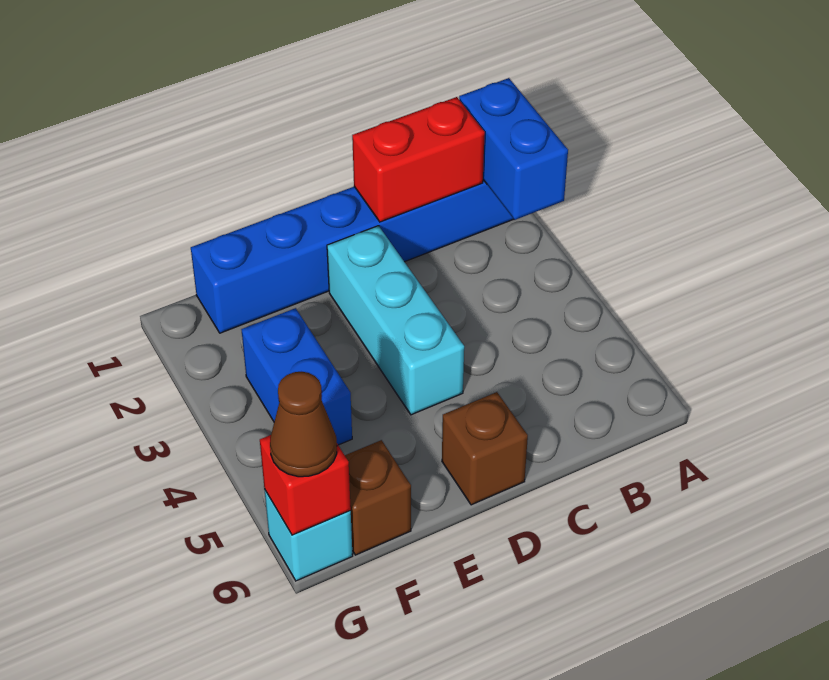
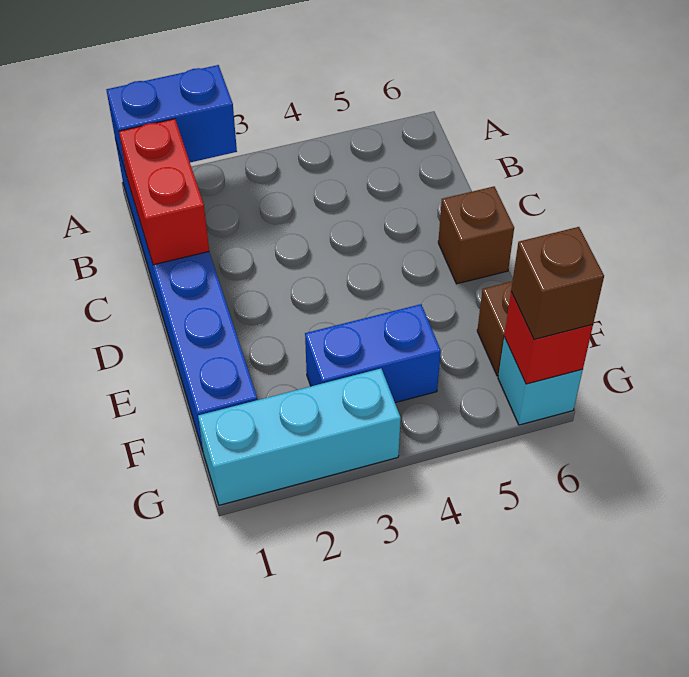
cyan 1x3 brick [327,226,464,415] -> cyan 1x3 brick moved to [198,369,401,505]
brown 1x1 cone [270,372,337,477] -> brown 1x1 brick [511,227,604,339]

